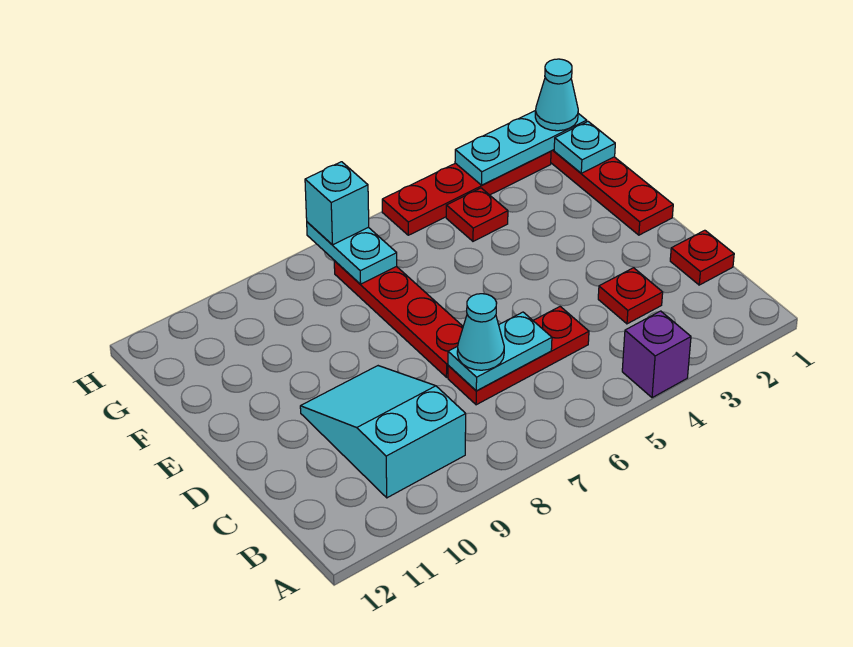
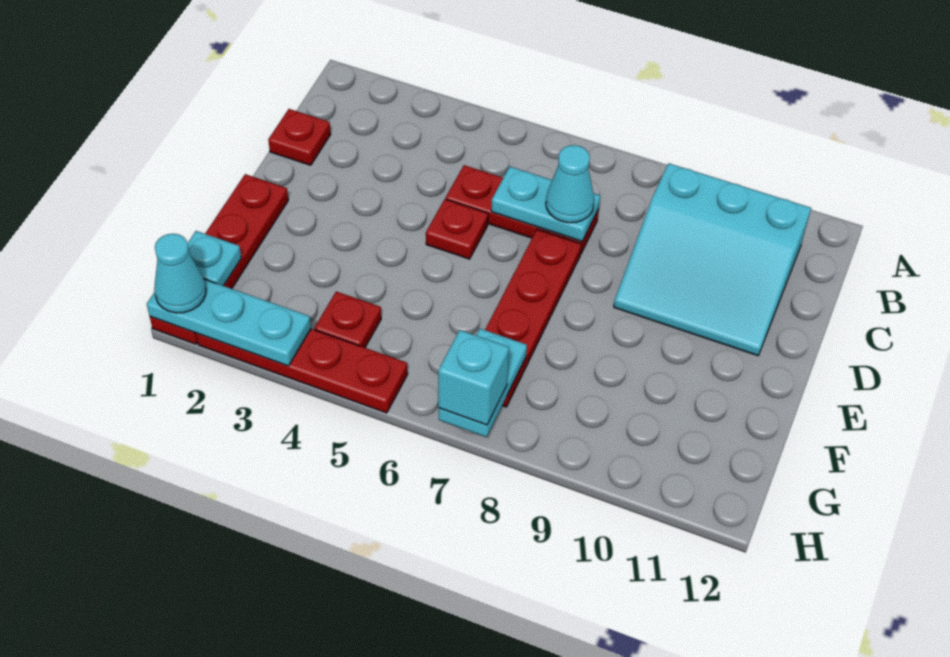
purple 1x1 brick [622,311,691,398] -> none
cyan 2x3 slope [300,366,466,498] -> cyan 3x3 slope [614,163,811,356]
red 1x1 plate [598,268,663,324] -> red 1x1 plate moved to [426,199,488,259]

